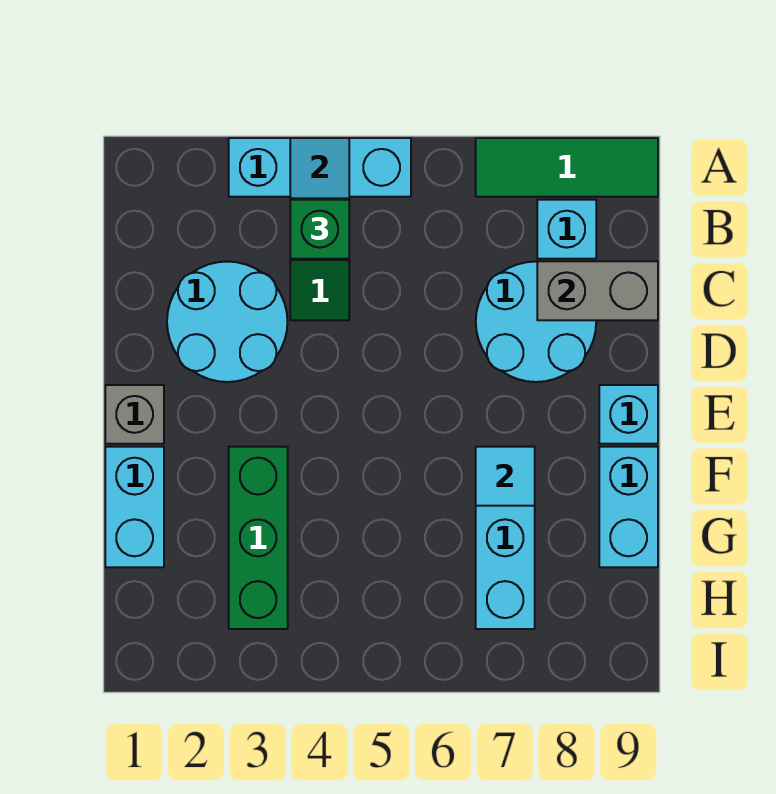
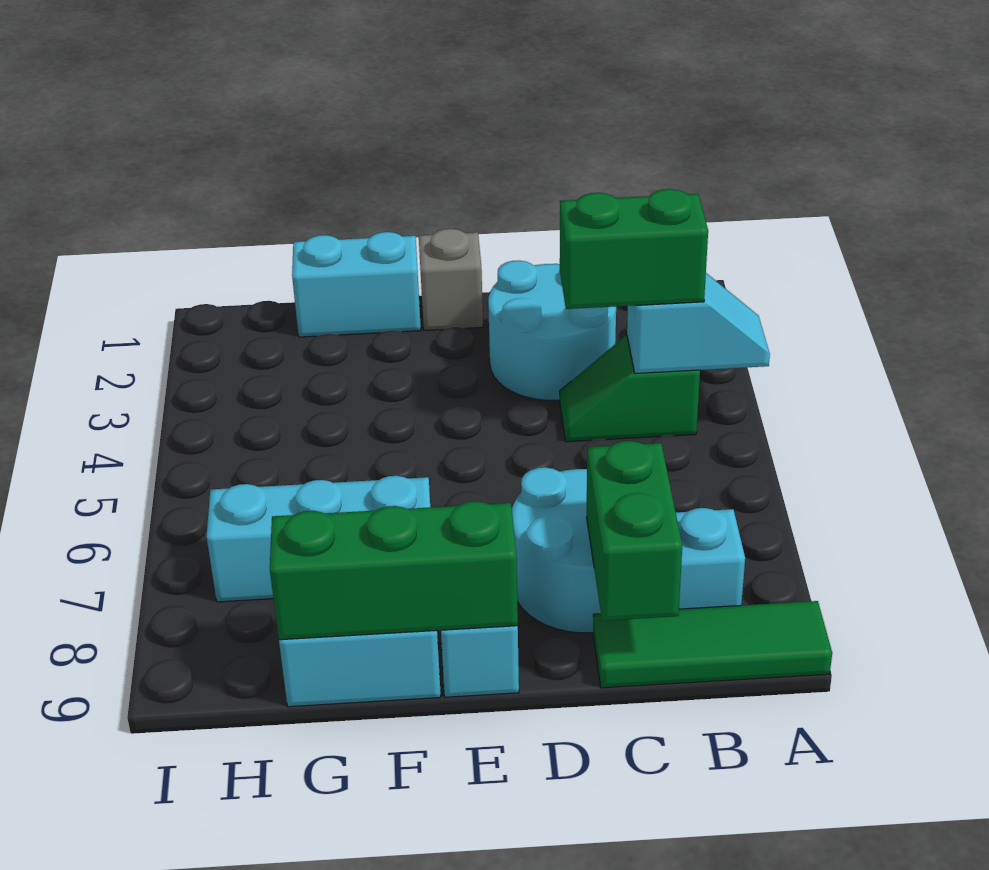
cyan 1x3 brick [229,138,411,197] -> none
green 1x3 tile [476,138,658,197] -> green 1x3 tile turned to [593,601,832,688]
green 1x1 brick [290,200,349,259] -> green 1x2 brick [560,189,708,309]
grey 1x2 brick [537,261,658,320] -> green 1x2 brick [587,441,682,621]
green 1x3 brick [229,447,288,629] -> green 1x3 brick moved to [270,501,518,640]
cyan 1x1 tile [476,447,535,506] -> none

